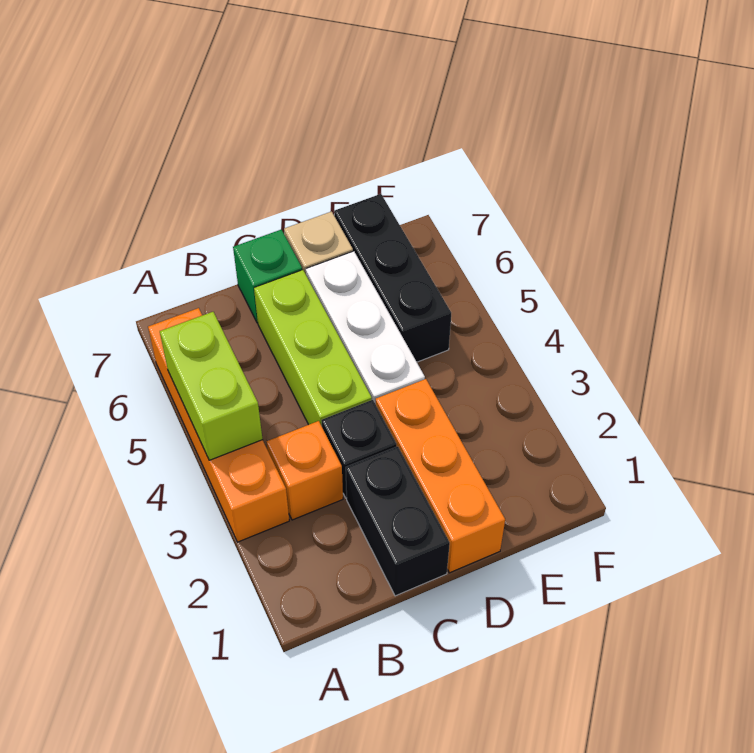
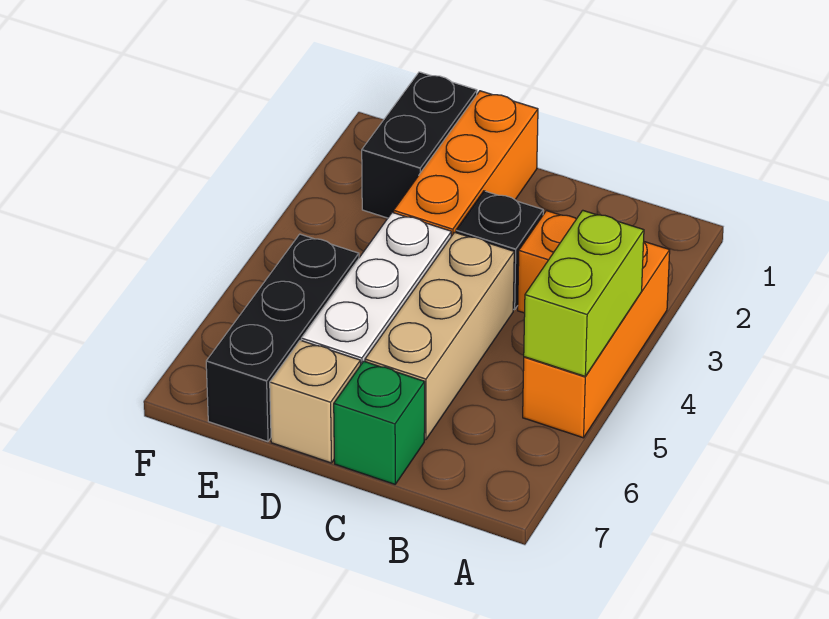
orange 1x4 brick [148,308,289,542] -> orange 1x3 brick [523,242,670,438]
black 1x2 brick [346,446,450,596] -> black 1x2 brick moved to [362,72,477,218]
lime 1x3 brick [254,270,372,426] -> tan 1x3 brick [365,232,514,440]

